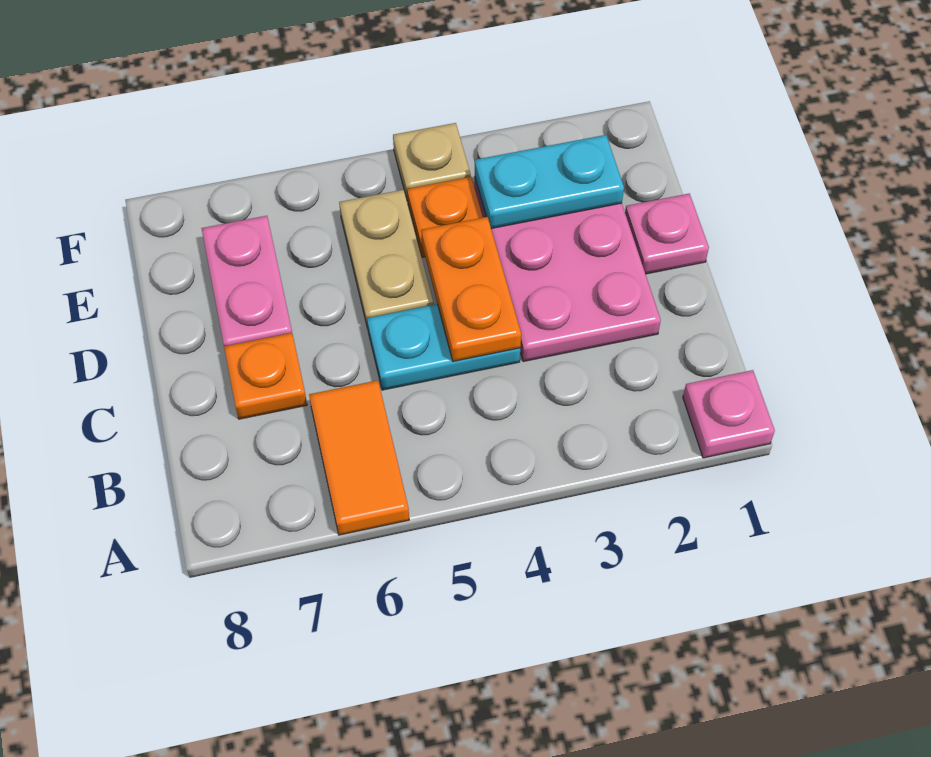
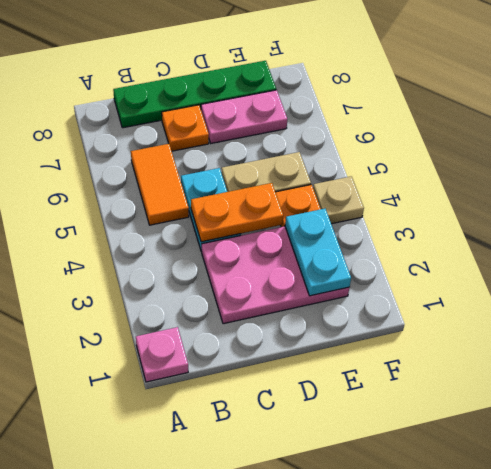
orange 1x2 tile [309,380,409,535] -> orange 1x2 tile turned to [131,144,189,225]
none -> green 1x4 plate [113,61,276,128]
pink 1x1 plate [625,194,709,274] -> none

